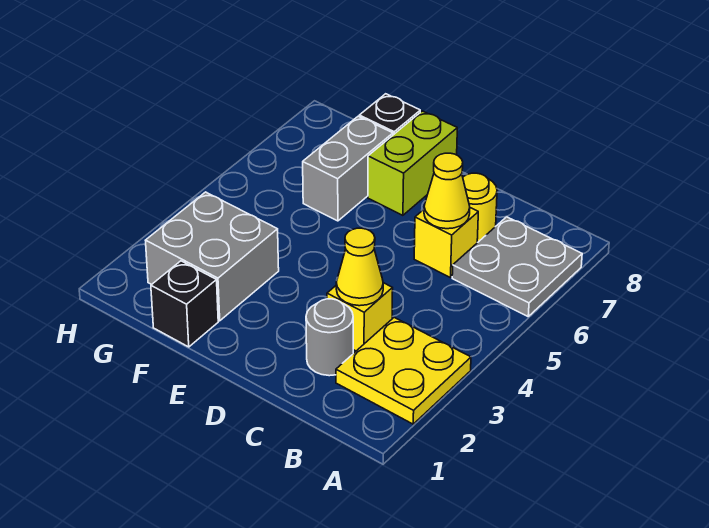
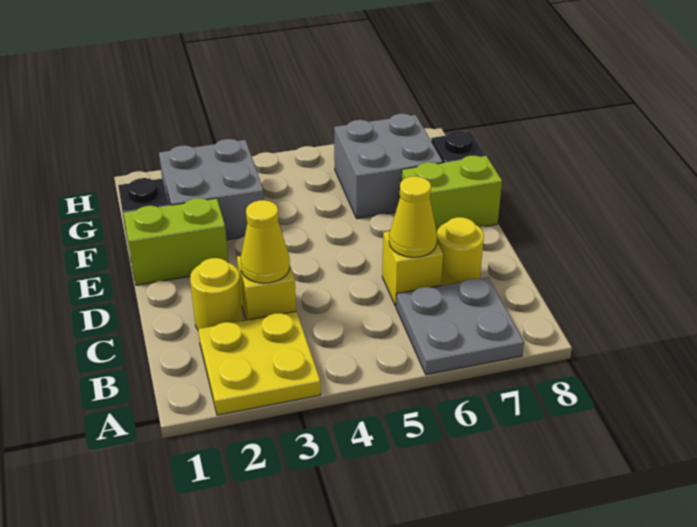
grey 1x1 round brick [306,299,353,376] -> yellow 1x1 round brick [190,258,243,330]
none -> lime 1x2 brick [123,198,228,285]
grey 1x2 brick [303,116,393,221] -> grey 2x2 brick [334,114,443,219]

